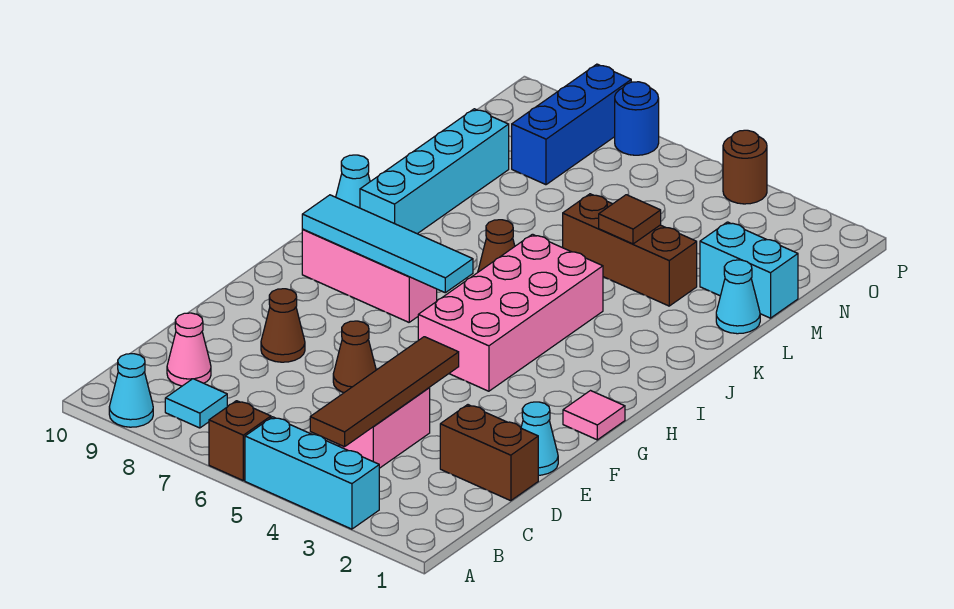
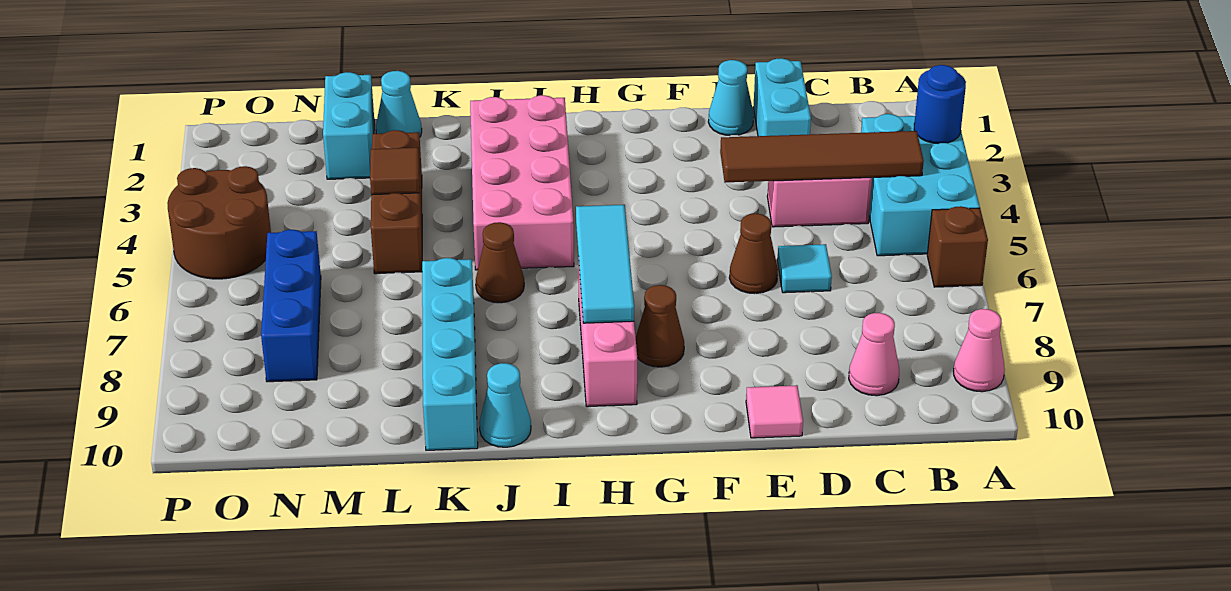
cyan 1x3 brick [245,417,379,529] -> cyan 2x3 brick [861,114,980,256]
cyan 1x1 cone [109,354,153,427] -> pink 1x1 cone [954,309,1005,392]
cyan 1x1 tile [165,379,227,428] -> cyan 1x1 tile moved to [777,244,832,293]
brown 1x2 brick [440,405,538,501] -> cyan 1x2 brick [753,58,811,136]
brown 1x1 cone [261,289,305,362] -> brown 1x1 cone moved to [636,285,684,367]
pink 1x1 tile [563,391,625,440] -> pink 1x1 tile moved to [746,385,803,438]
pink 2x4 brick [418,234,603,391] -> pink 2x4 brick turned to [470,95,574,270]
cyan 1x4 tile [302,195,473,293] -> cyan 1x3 tile [576,205,634,323]
cyan 1x4 brick [360,109,509,234] -> cyan 1x4 brick turned to [422,258,478,450]
blue 1x3 brick [512,64,631,185] -> blue 1x3 brick turned to [261,230,321,382]
brown 1x1 round brick [723,130,767,204] -> brown 2x2 round brick [167,166,271,279]
blue 1x1 round brick [615,82,659,155] -> blue 1x1 round brick moved to [914,65,966,144]

